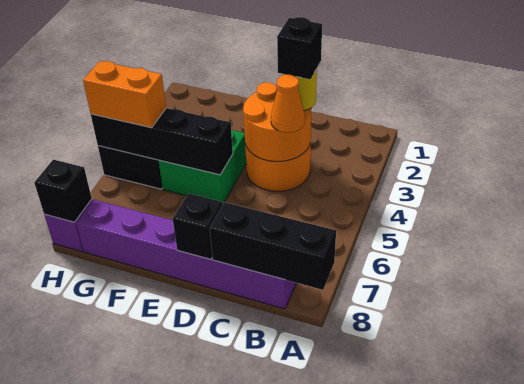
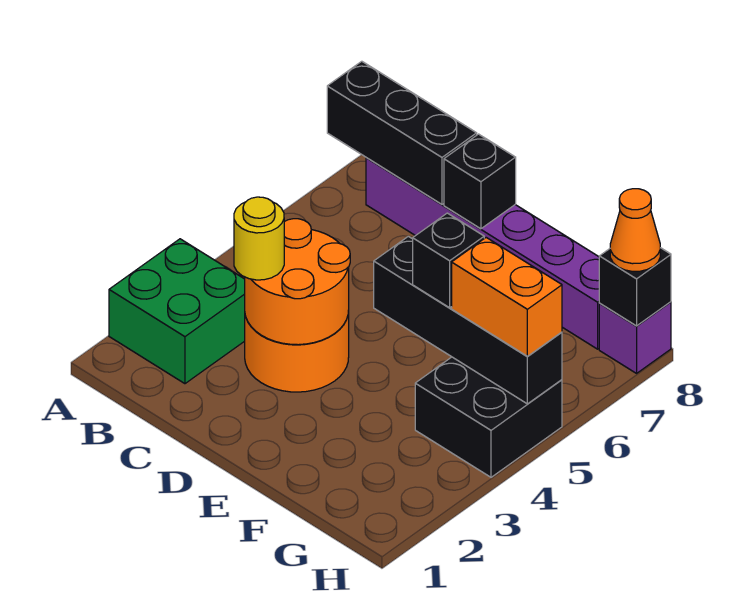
black 1x1 brick [277,17,322,79] -> black 1x1 brick moved to [413,213,484,308]
orange 1x1 cone [271,75,305,133] -> orange 1x1 cone moved to [610,189,660,271]
green 2x2 brick [158,129,246,204] -> green 2x2 brick moved to [109,239,245,384]

